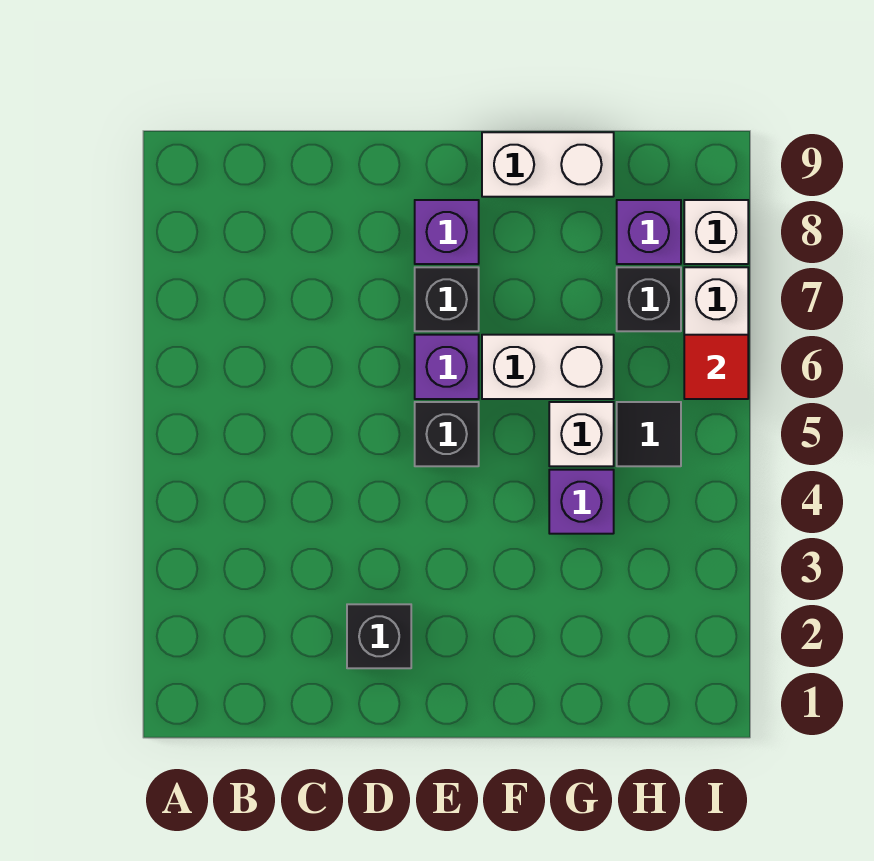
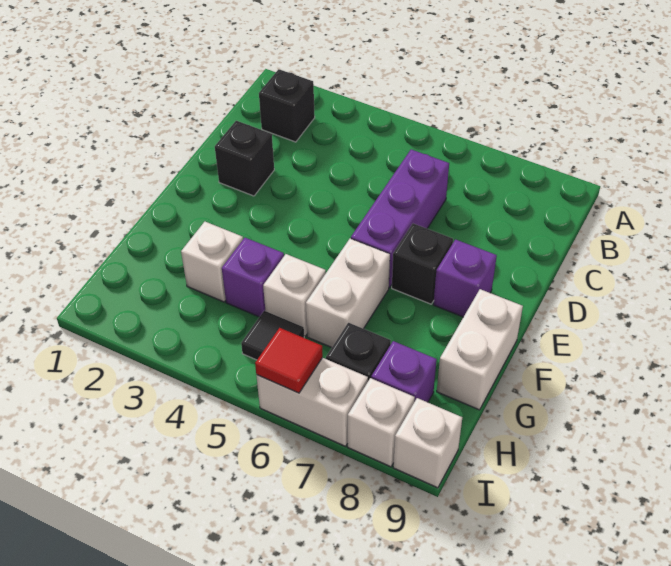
black 1x1 brick [415,402,479,466] -> black 1x1 brick moved to [259,69,315,142]
purple 1x1 brick [415,335,479,399] -> purple 1x3 brick [351,149,449,288]
none -> white 1x1 brick [181,222,243,302]
none -> white 1x1 brick [393,398,462,488]

